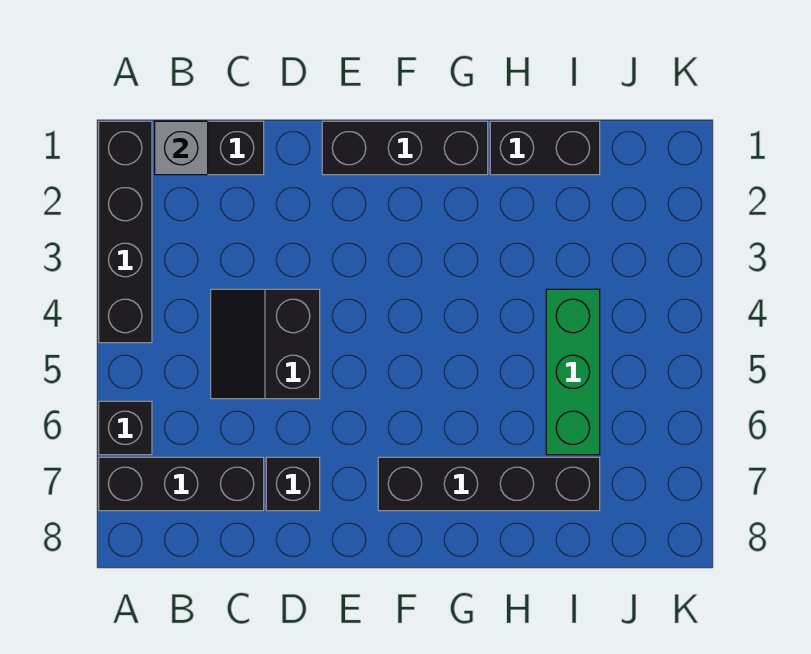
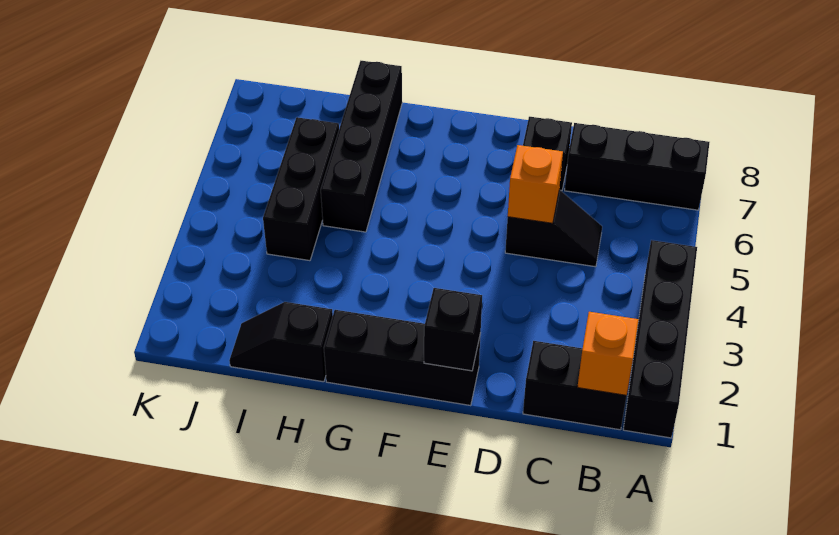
black 1x1 brick [99,401,152,455] -> black 1x1 brick moved to [424,288,482,371]
grey 1x1 brick [155,121,208,175] -> orange 1x1 brick [578,312,639,395]
black 2x2 slope [211,289,320,399] -> black 1x2 slope [505,190,602,267]
none -> orange 1x1 brick [508,145,563,223]
black 1x4 brick [378,457,600,511] -> black 1x4 brick turned to [321,61,402,232]
black 1x2 brick [490,121,600,175] -> black 1x2 slope [229,302,333,382]
green 1x3 brick [546,289,600,455] -> black 1x3 brick [263,117,339,261]

